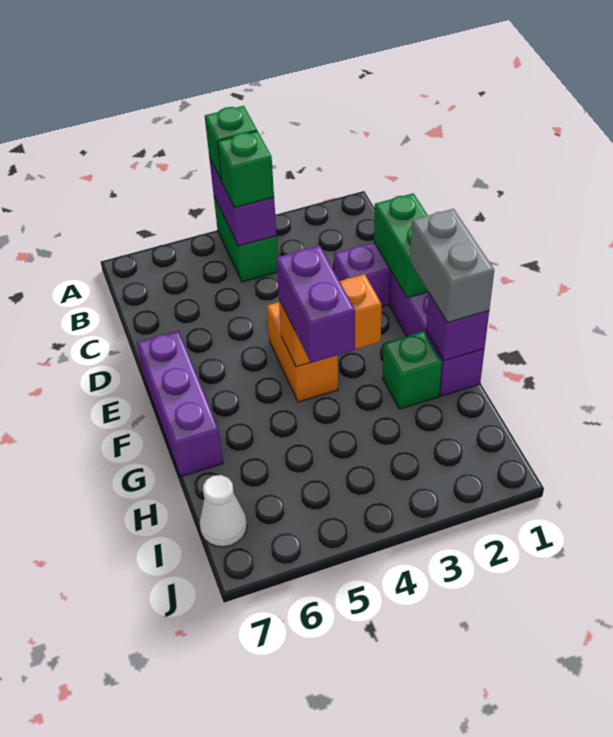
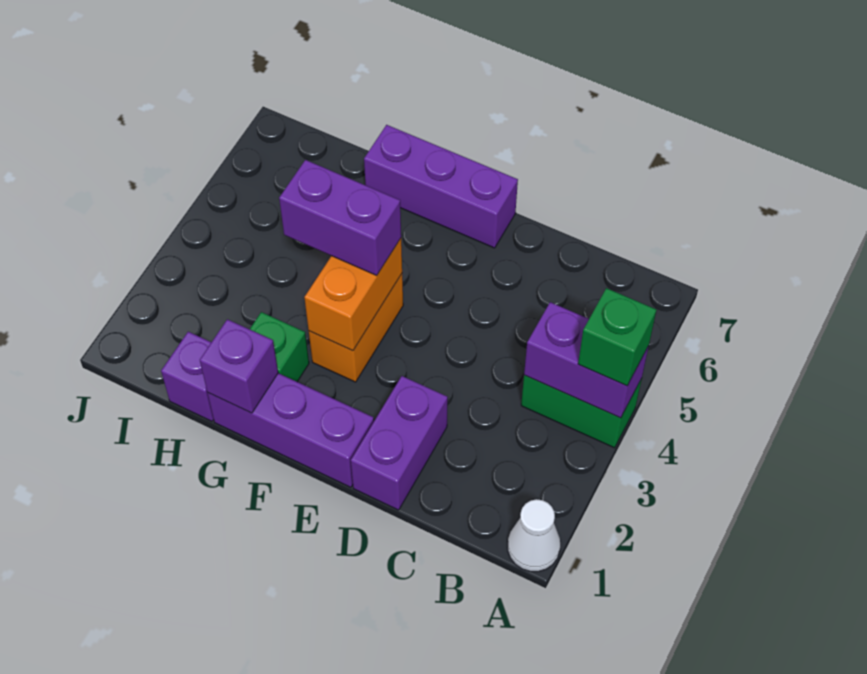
green 1x1 brick [218,131,274,208] -> none
green 1x2 brick [374,193,428,298] -> none
orange 1x2 brick [267,302,338,402] -> orange 1x2 brick turned to [309,274,403,382]
grey 1x2 brick [410,209,494,323] -> none
none -> purple 1x1 brick [161,332,214,421]
white 1x1 cone [199,475,247,547] -> white 1x1 cone moved to [508,499,560,571]

